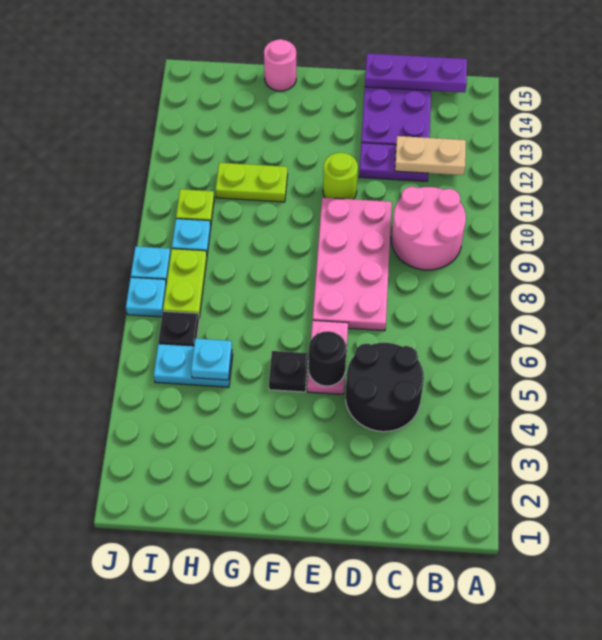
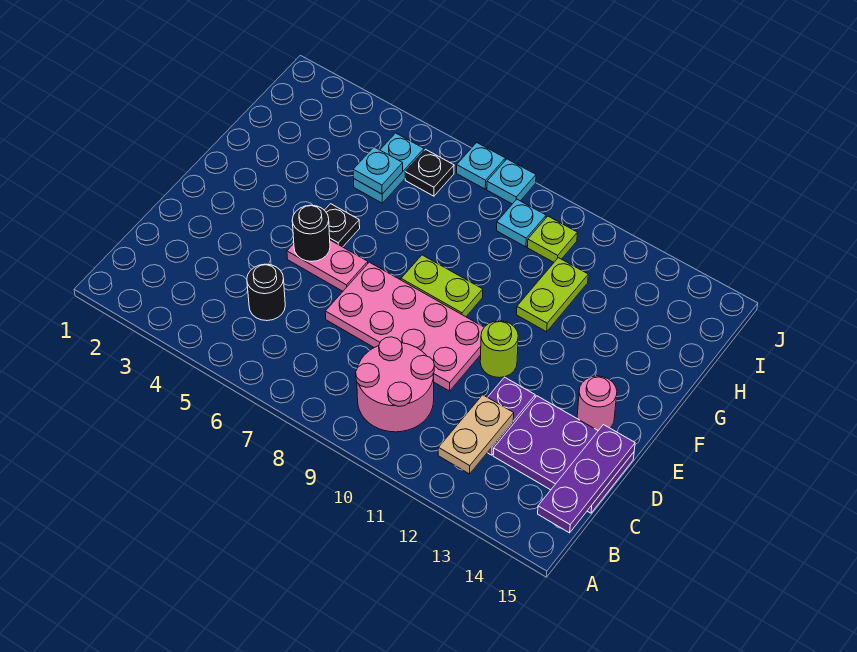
black 2x2 round brick [346,343,424,432] -> black 1x1 round brick [247,264,285,321]
pink 1x1 round brick [264,39,296,91] -> pink 1x1 round brick moved to [577,376,617,431]
lime 1x2 plate [163,249,207,318] -> lime 1x2 plate moved to [401,255,483,317]

